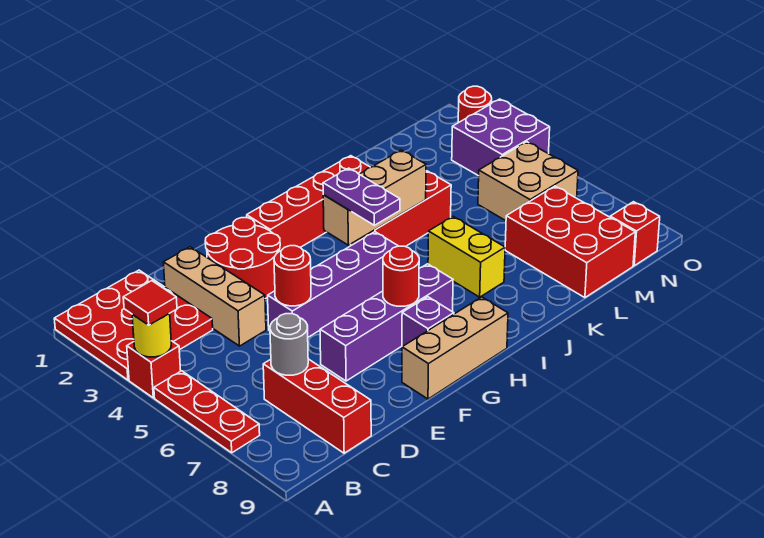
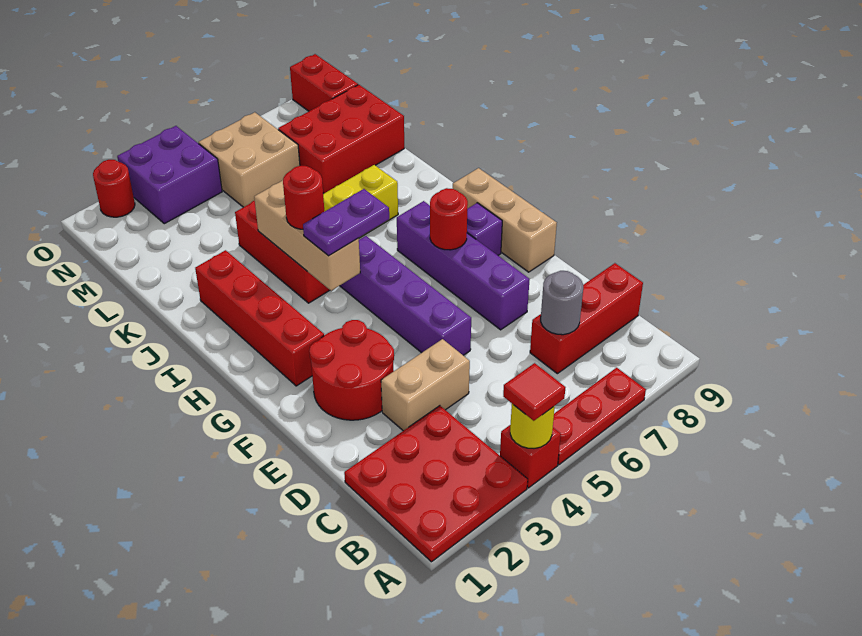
tan 1x3 brick [164,247,266,346] -> tan 1x2 brick [381,339,470,431]
red 1x1 round brick [274,246,311,306] -> red 1x1 round brick moved to [283,166,324,229]
red 1x1 brick [610,202,660,266] -> red 1x2 brick [290,54,358,111]

